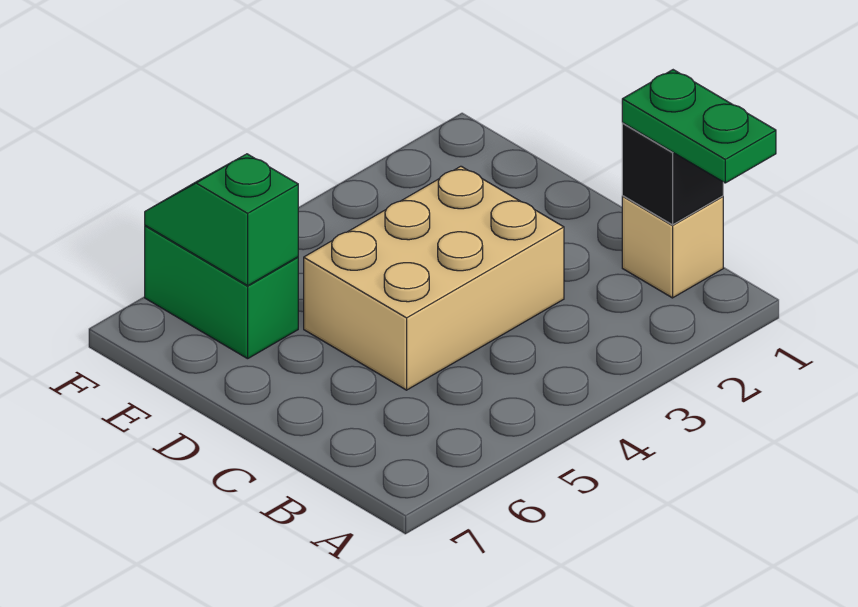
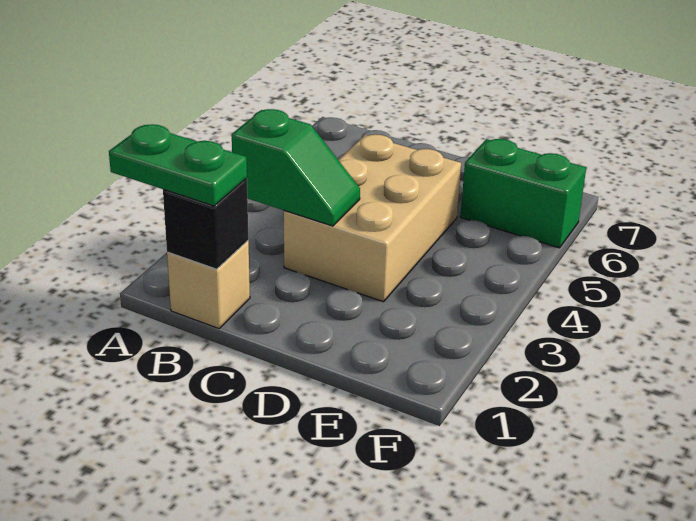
green 1x2 slope [145,154,298,286] -> green 1x2 slope moved to [232,109,360,226]

